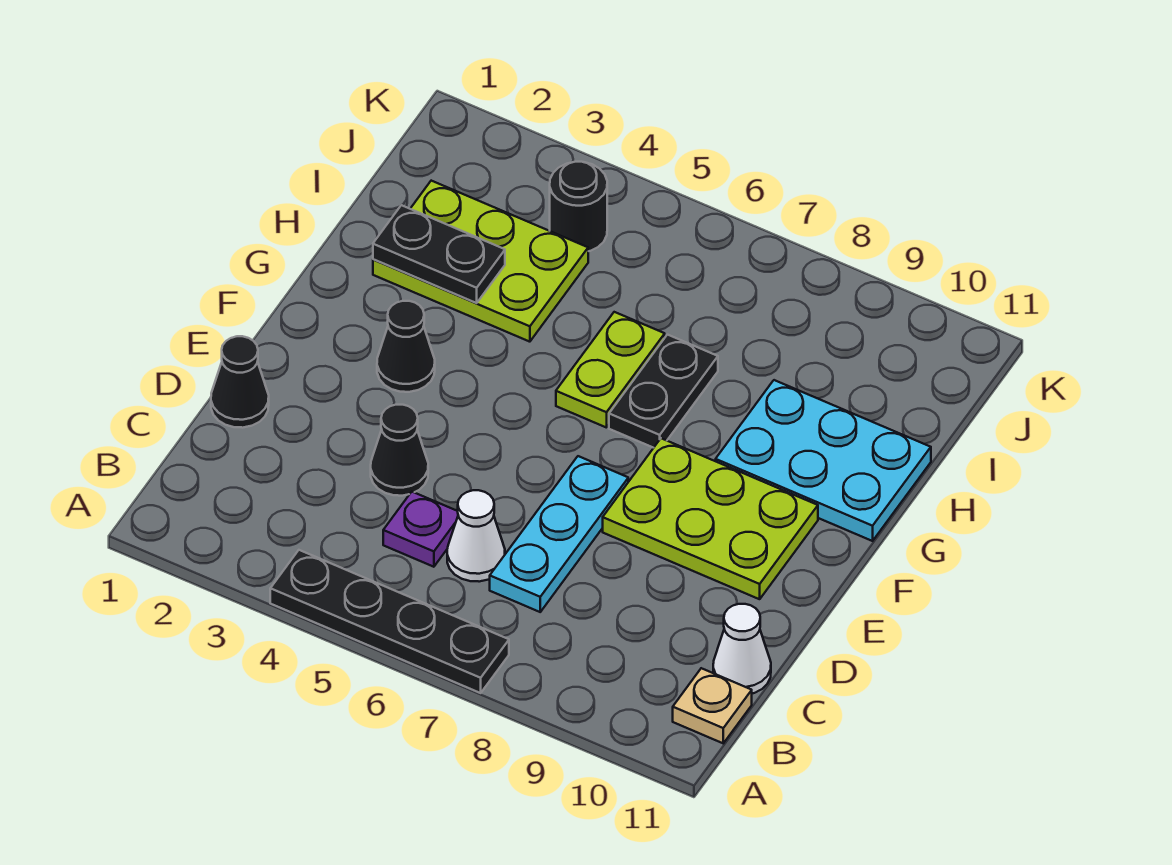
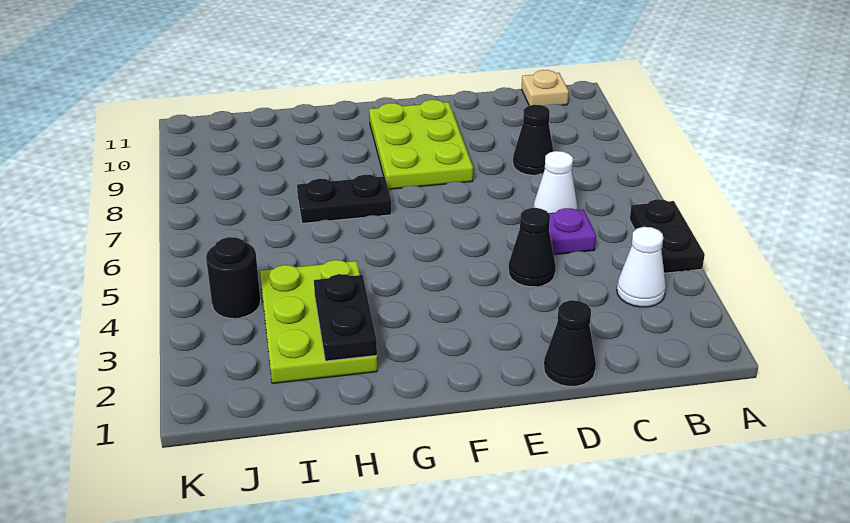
black 1x4 plate [270,550,509,693] -> black 1x2 plate [630,199,705,273]
cyan 1x3 plate [490,456,628,612] -> none
white 1x1 cone [713,604,771,694] -> white 1x1 cone moved to [617,227,666,307]
black 1x1 cone [377,301,435,392] -> black 1x1 cone moved to [513,105,554,175]
lime 1x2 plate [556,312,665,428] -> none
cyan 2x3 plate [716,380,931,541] -> none

